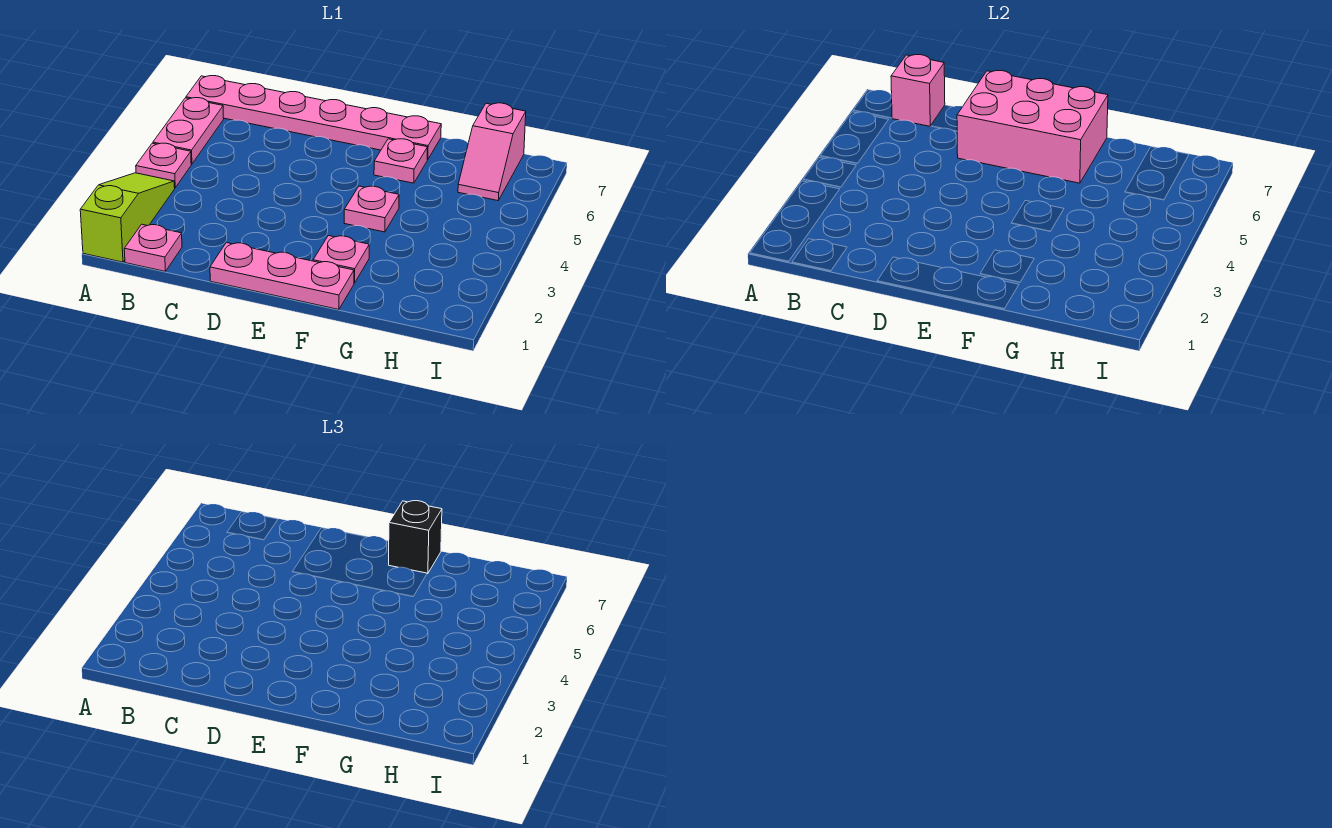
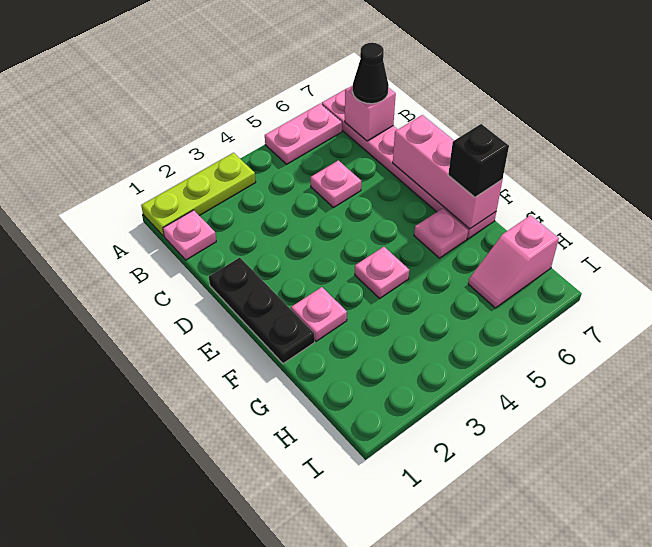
lime 1x3 slope [80,173,175,262] -> lime 1x3 plate [141,153,256,236]
pink 1x1 plate [136,143,191,188] -> pink 1x1 plate moved to [311,160,361,207]
none -> black 1x1 cone [353,43,389,104]
pink 1x3 plate [210,243,354,310] -> black 1x3 plate [209,257,315,364]
pink 2x3 brick [957,71,1108,183] -> pink 1x3 brick [393,115,502,229]

